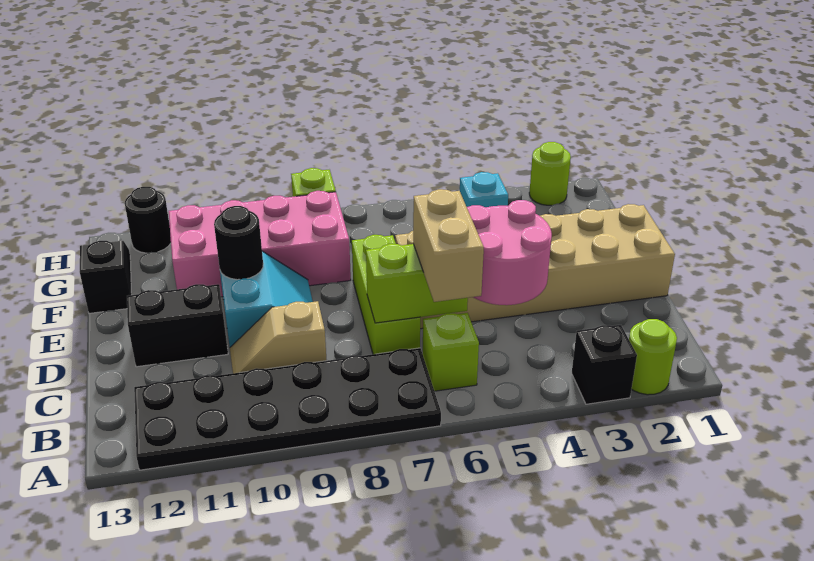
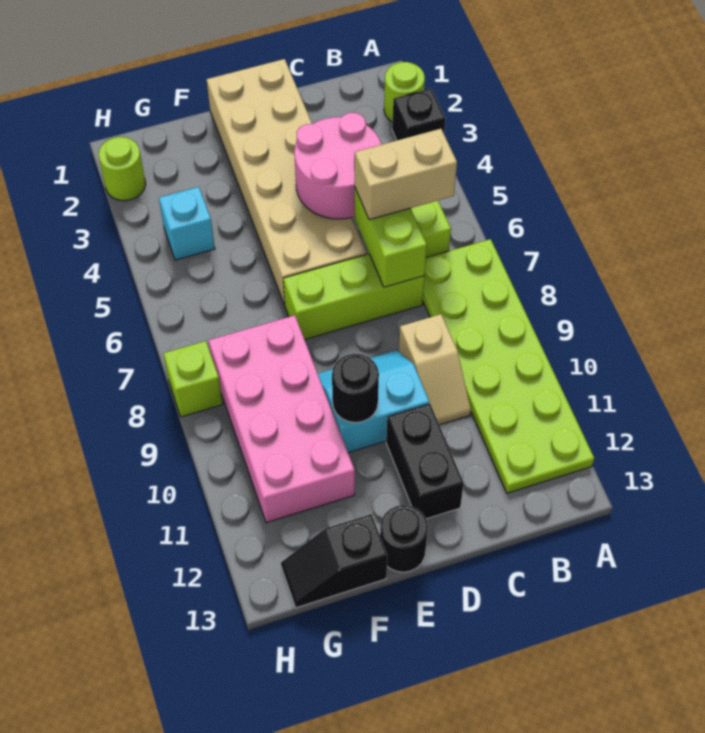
black 2x6 plate [134,348,441,470] -> lime 2x6 plate [423,239,594,493]
black 1x1 round brick [125,187,171,253] -> black 1x1 round brick moved to [380,505,428,572]

